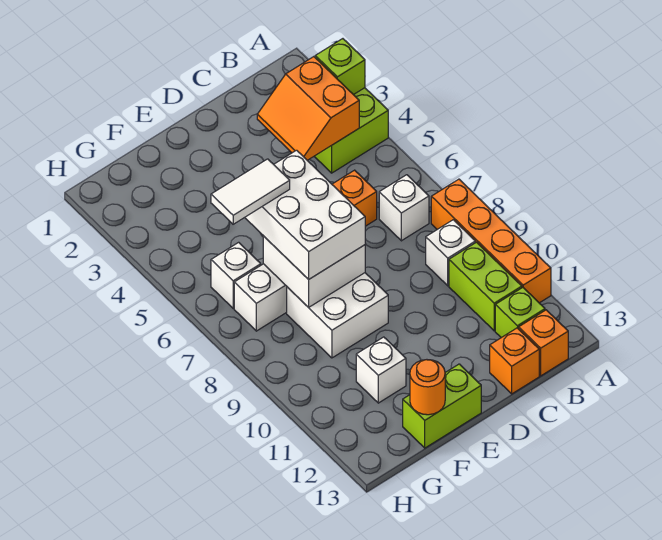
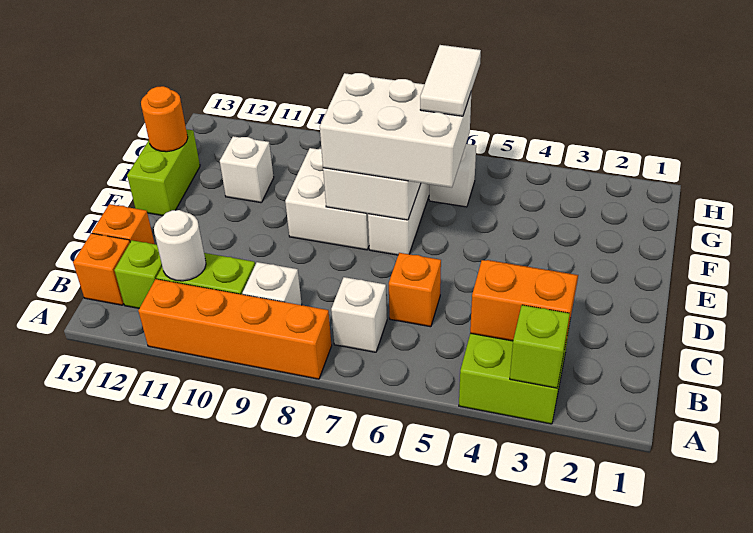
none -> white 1x1 round brick [154,210,206,281]

